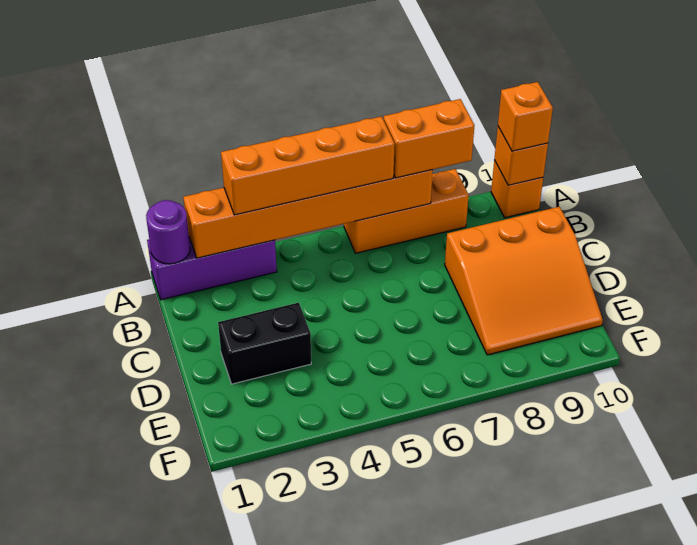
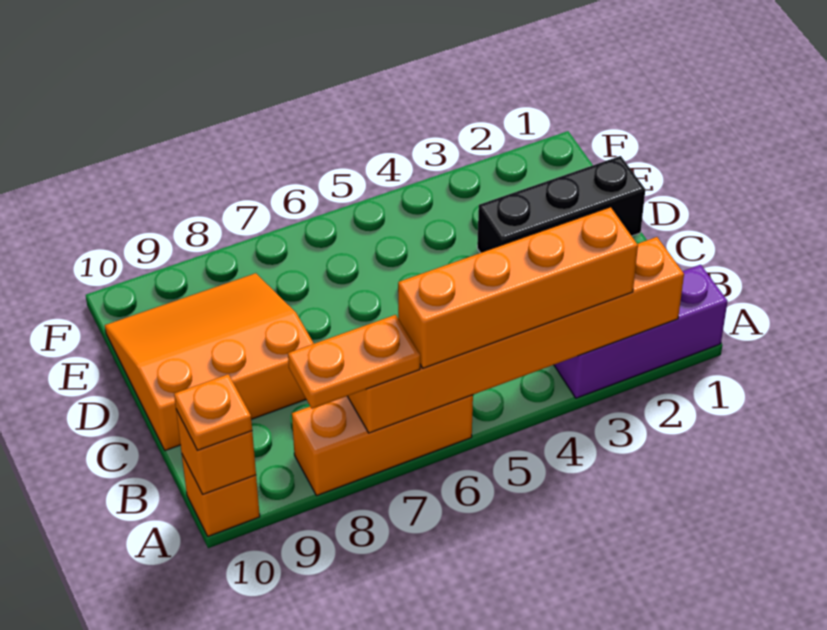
purple 1x1 round brick [146,200,190,264] -> none
orange 1x2 brick [384,99,474,178] -> orange 1x2 plate [288,315,420,409]
orange 1x1 brick [498,82,553,151] -> orange 1x1 plate [174,374,252,450]
black 1x2 brick [218,303,311,384] -> black 1x3 brick [477,156,645,253]

